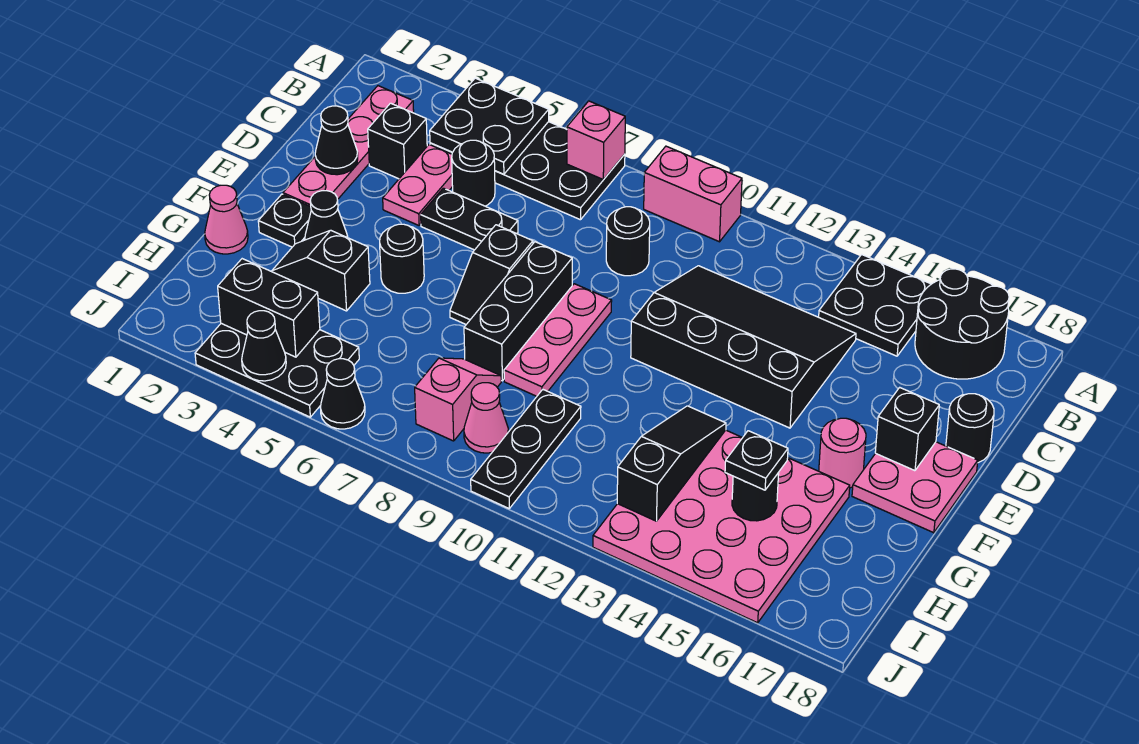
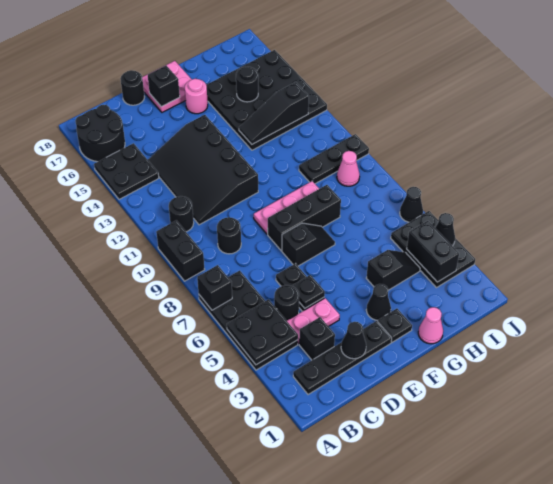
pink 1x1 brick [567,101,625,180] -> black 1x1 brick [197,265,232,310]
pink 1x2 brick [644,146,742,242] -> black 1x2 brick [156,220,205,281]
pink 1x4 plate [283,86,414,207] -> black 1x4 plate [293,321,392,395]
black 1x1 round brick [380,224,424,293] -> black 1x1 round brick moved to [169,196,194,232]
black 1x2 slope [272,230,370,311] -> black 1x2 slope turned to [366,250,420,290]
pink 4x4 plate [593,430,850,623] -> black 4x4 plate [206,50,327,150]
pink 1x2 slope [415,358,501,441] -> none
black 1x1 plate [725,431,788,490] -> black 1x1 plate moved to [292,275,325,308]

